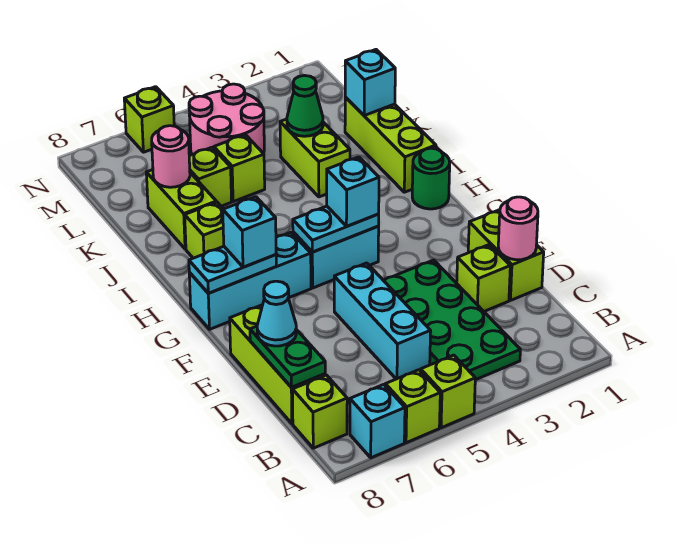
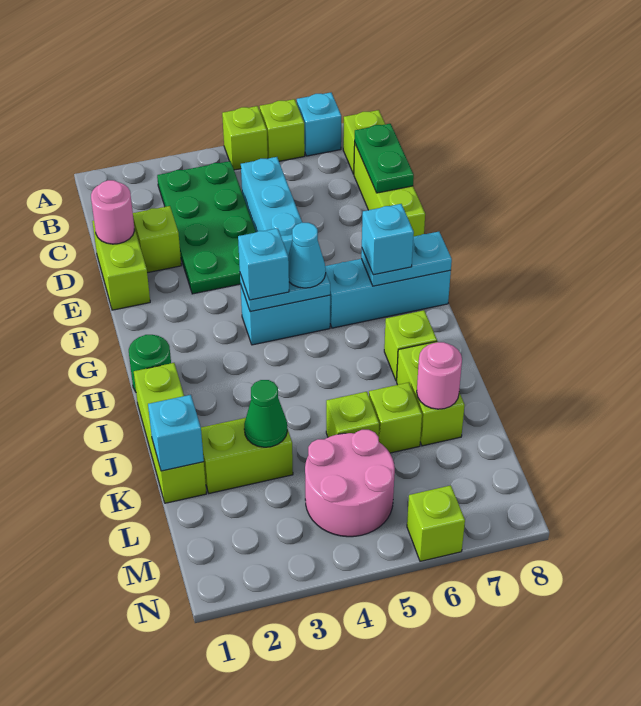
cyan 1x1 cone [257,281,296,346] -> cyan 1x1 cone moved to [288,223,326,288]
lime 1x2 brick [280,119,350,197] -> lime 1x2 brick turned to [201,418,293,493]

